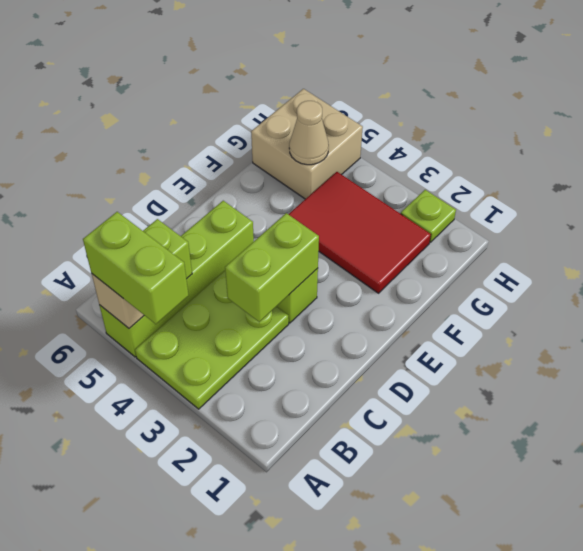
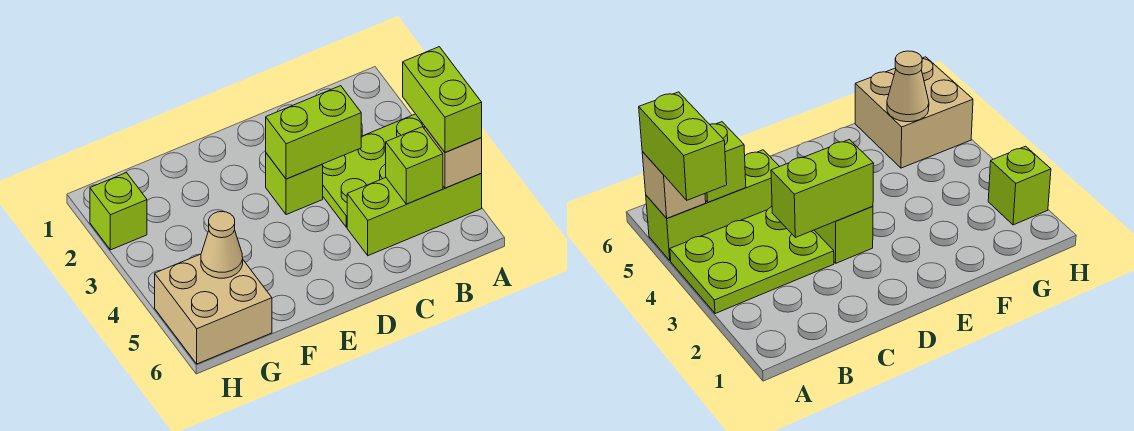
lime 1x4 brick [99,201,254,357] -> lime 1x3 brick [347,174,482,256]
red 2x3 tile [288,172,431,293] -> none
lime 1x1 plate [401,190,456,242] -> lime 1x1 brick [90,173,147,250]

